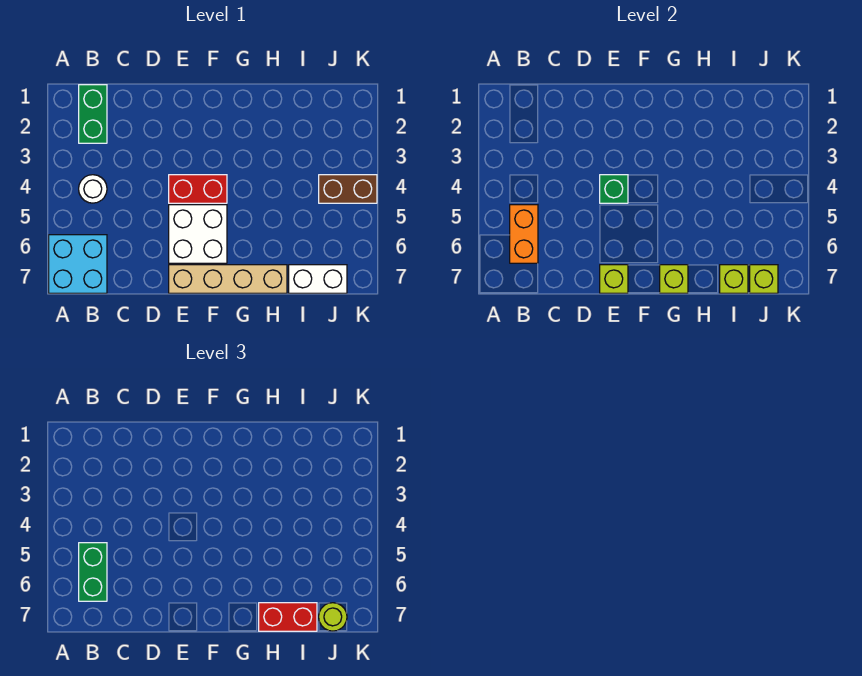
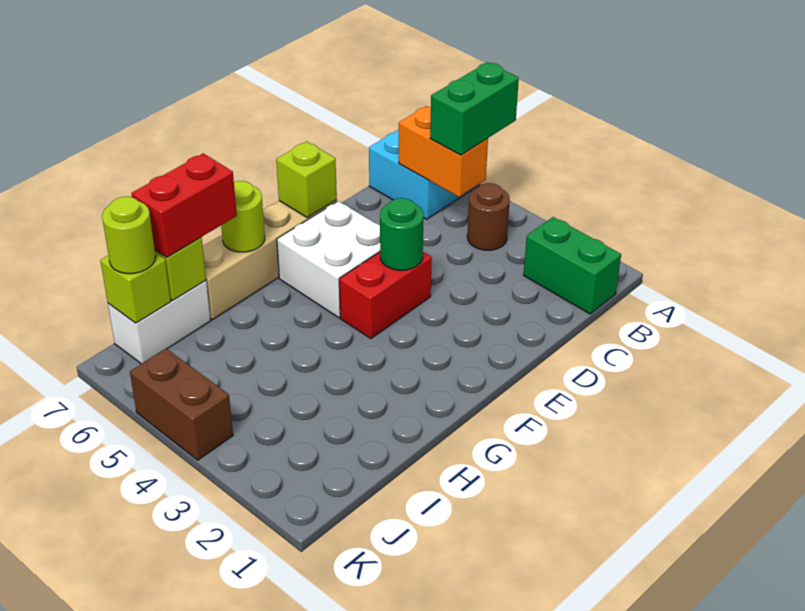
white 1x1 round brick [79,175,107,203] -> brown 1x1 round brick [467,183,510,250]
green 1x2 brick [79,543,107,601] -> green 1x2 brick turned to [430,62,519,155]
green 1x1 brick [600,175,628,203] -> green 1x1 round brick [380,198,424,270]
lime 1x1 brick [660,265,688,293] -> lime 1x1 round brick [221,181,265,252]
brown 1x2 brick [319,175,377,203] -> brown 1x2 brick turned to [130,349,233,460]

